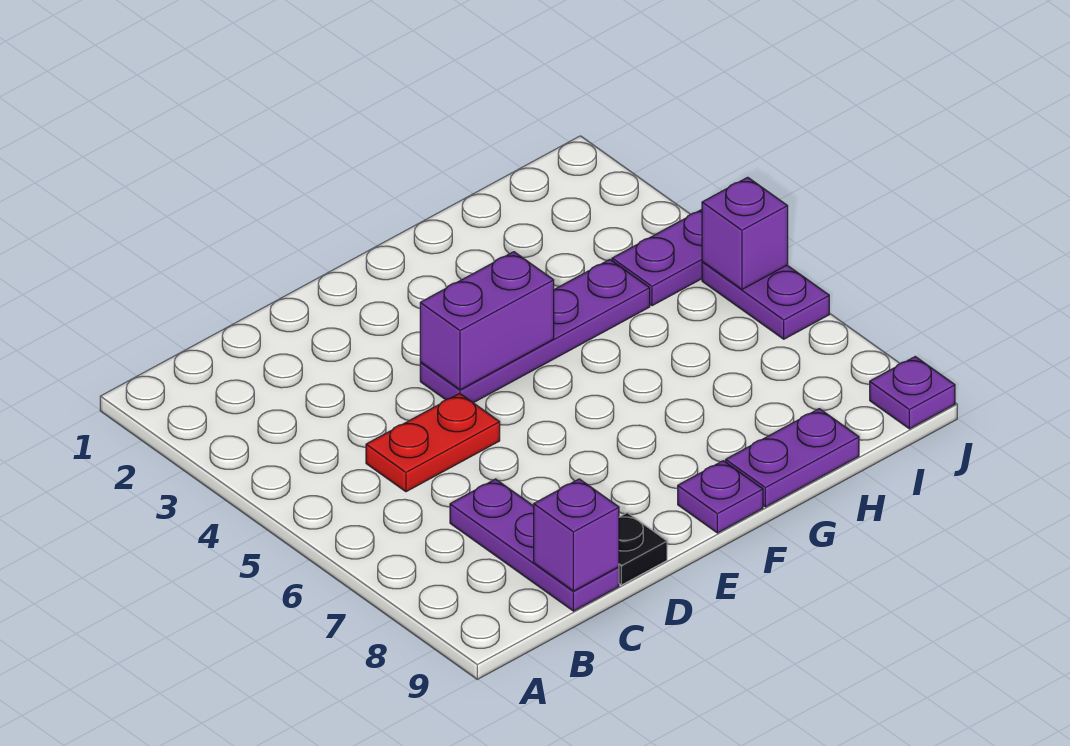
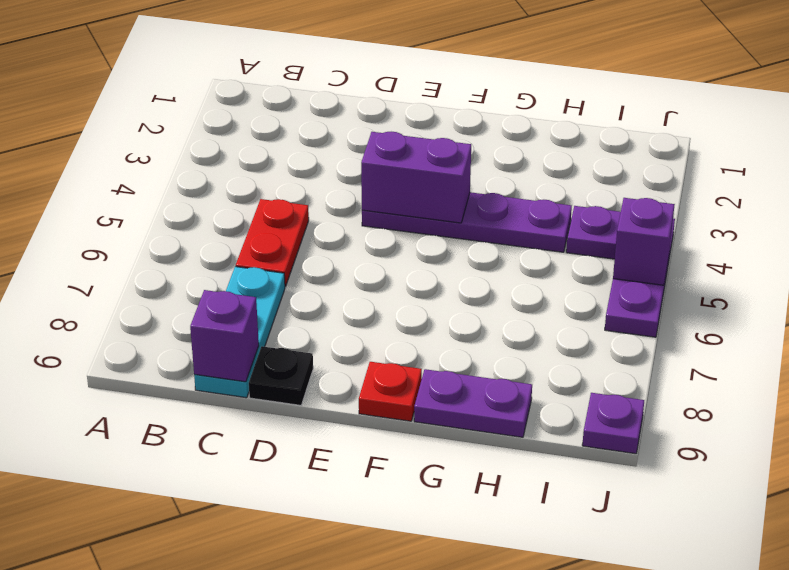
red 1x2 plate [366,393,500,492] -> red 1x2 plate turned to [236,199,309,287]
purple 1x3 plate [450,479,619,611] -> cyan 1x3 plate [194,267,285,398]
purple 1x1 plate [678,461,763,533] -> red 1x1 plate [359,362,422,421]

